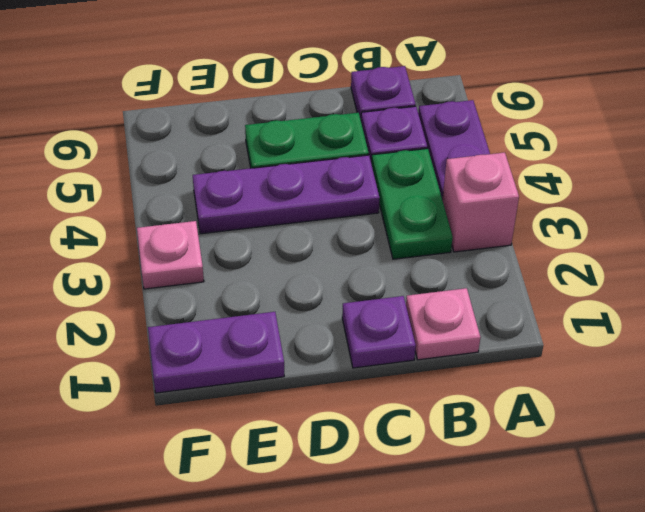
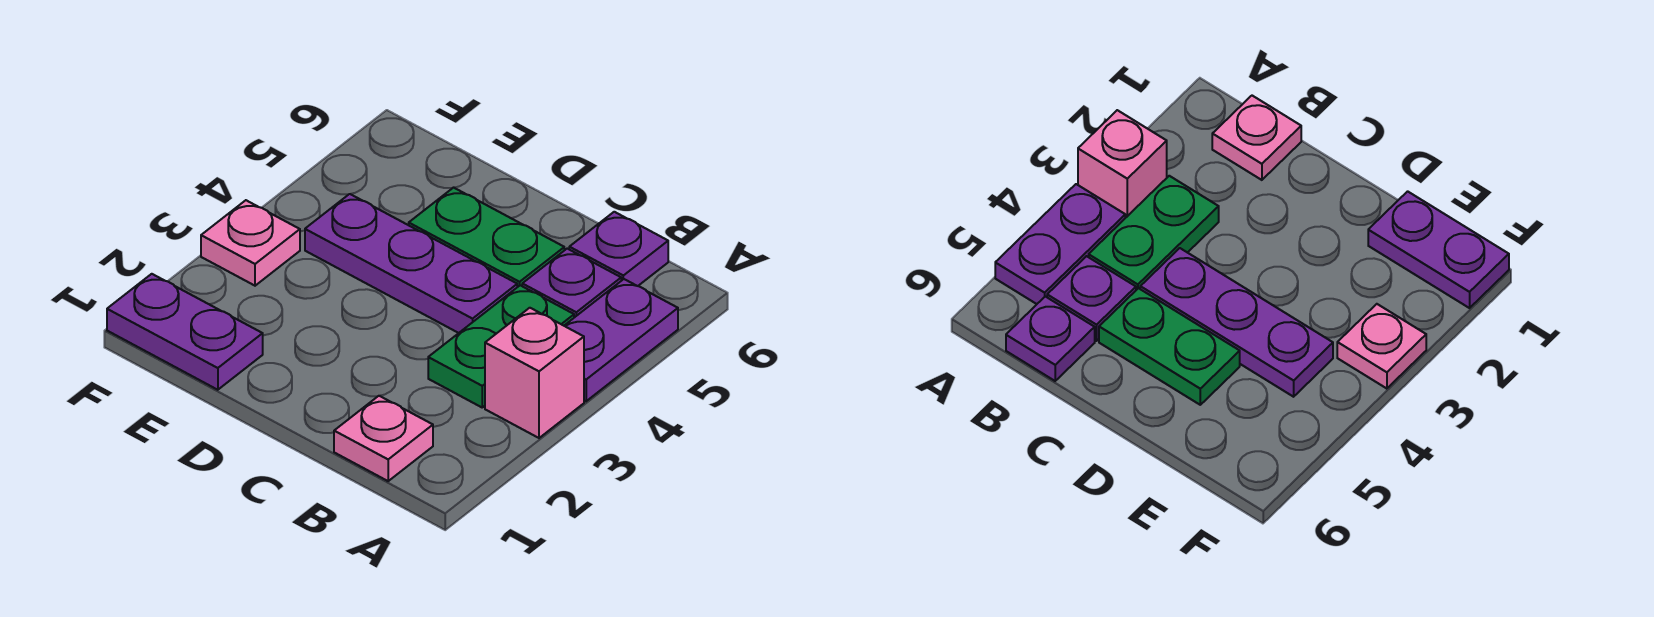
purple 1x1 plate [342,296,416,368] -> none

